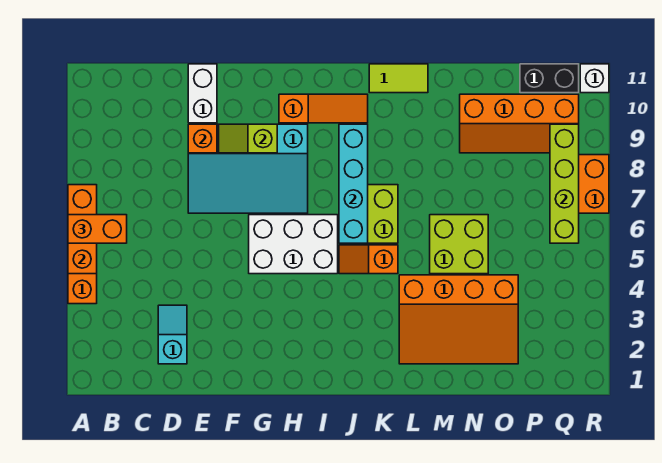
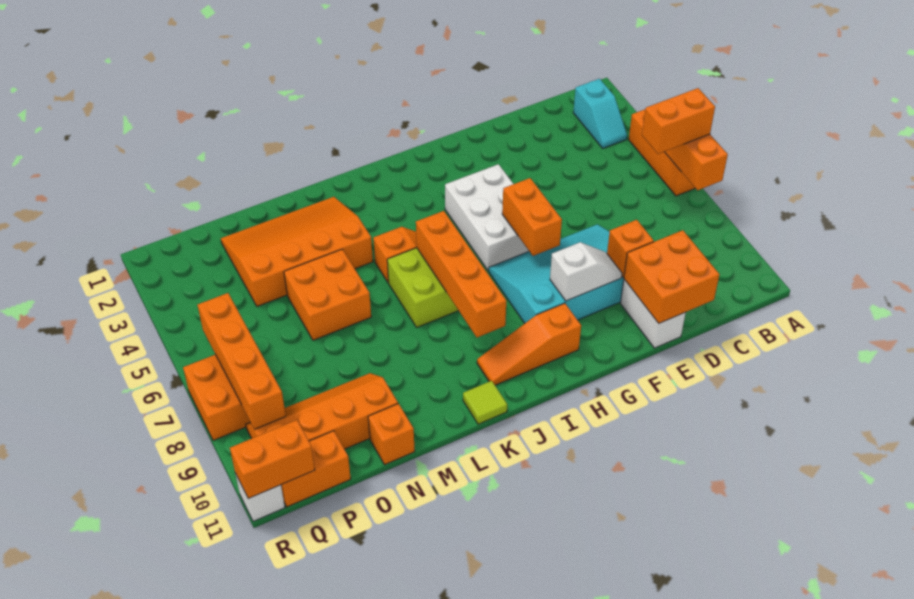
cyan 1x2 slope [158,305,187,364] -> cyan 1x2 slope moved to [573,79,627,148]
none -> orange 2x2 brick [624,230,719,323]
lime 1x2 slope [219,124,277,153] -> white 1x2 slope [550,242,622,301]
white 2x3 brick [249,215,338,274] -> white 2x3 brick turned to [445,164,529,271]
none -> orange 1x2 brick [502,178,562,256]
cyan 1x4 brick [339,124,368,243] -> orange 1x4 brick [416,211,506,337]
lime 1x2 tile [369,64,428,93] -> lime 1x1 tile [463,381,507,424]
lime 2x2 brick [430,215,488,274] -> orange 2x2 brick [284,249,371,340]
none -> orange 1x1 brick [368,404,415,465]
black 1x2 brick [520,64,579,93] -> orange 1x2 brick [281,431,351,507]
lime 1x4 brick [550,124,579,243] -> orange 1x4 brick [198,293,286,429]
none -> orange 1x2 brick [230,420,315,499]

